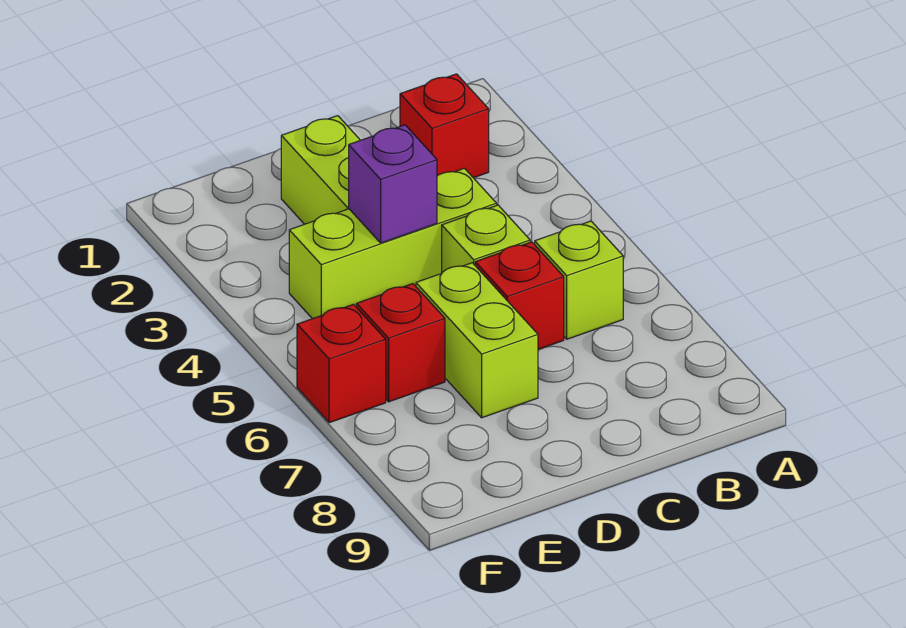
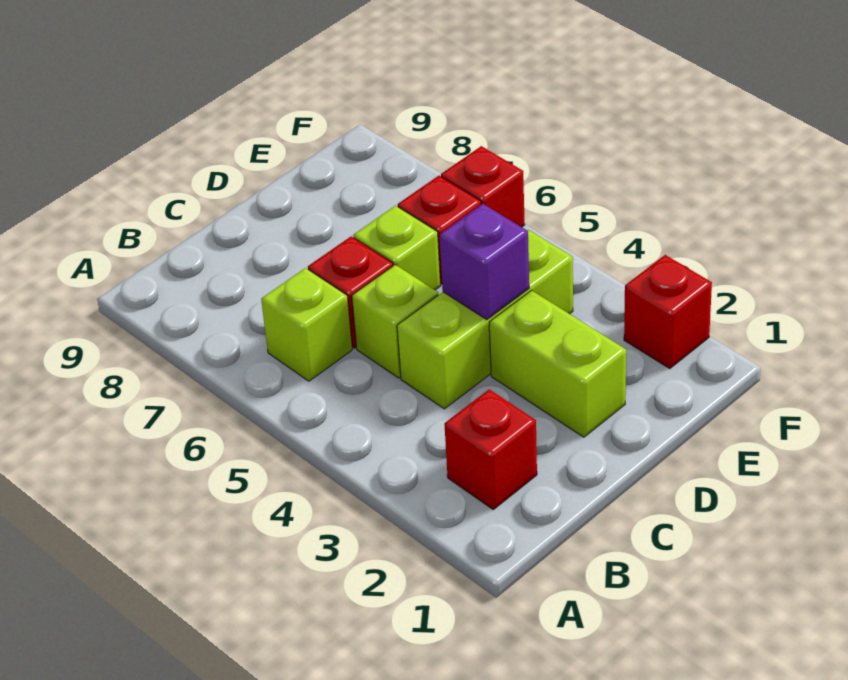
lime 1x2 brick [416,263,538,418] -> lime 1x1 brick [353,206,441,290]
none -> red 1x1 brick [624,255,712,369]

